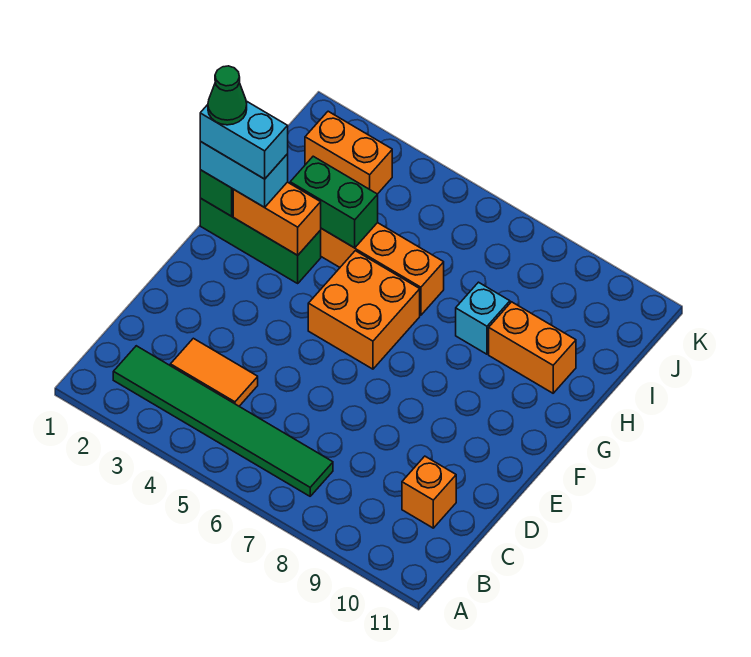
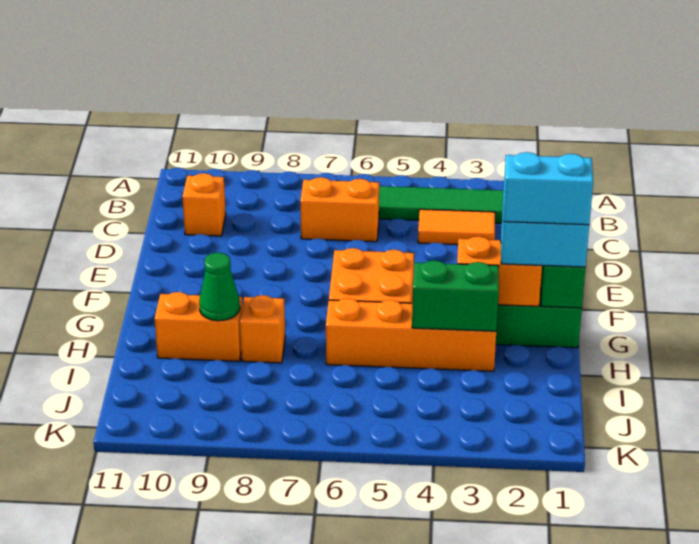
green 1x1 cone [208,66,247,125] -> green 1x1 cone moved to [199,252,240,321]
cyan 1x1 brick [456,282,510,354] -> orange 1x1 brick [240,295,285,363]
orange 1x2 brick [305,111,392,194] -> orange 1x2 brick moved to [300,177,379,242]

